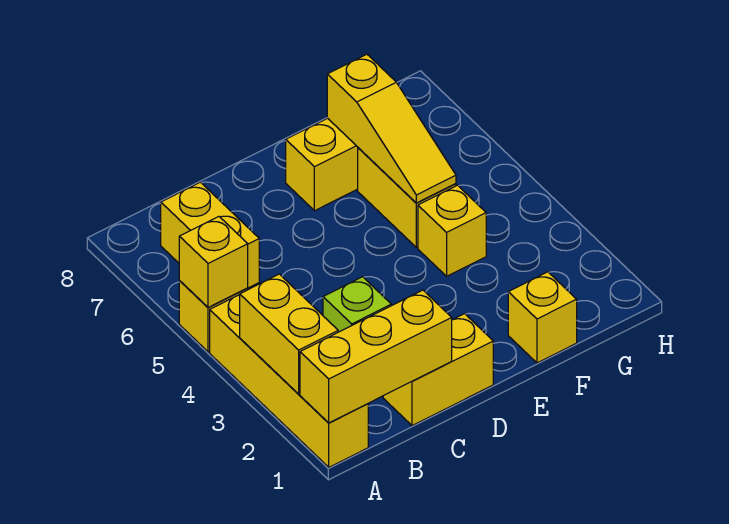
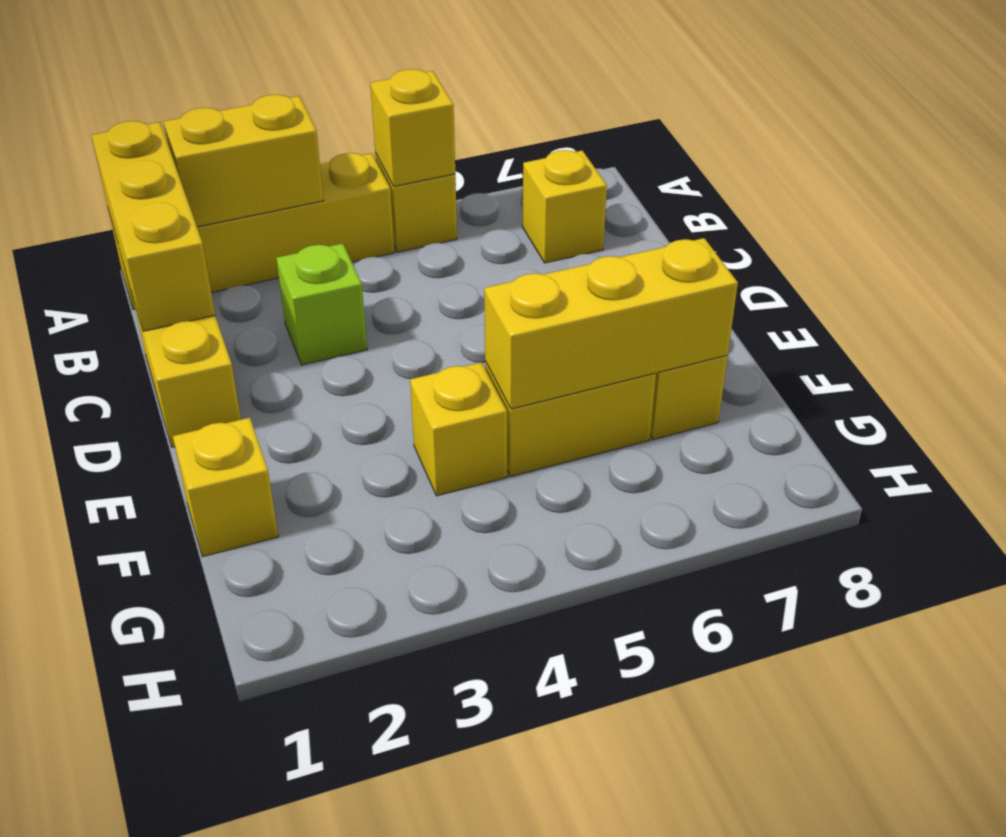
yellow 1x2 brick [161,182,259,288] -> yellow 1x1 brick [523,150,607,263]
yellow 1x3 slope [327,54,456,203] -> yellow 1x3 brick [484,238,738,409]

